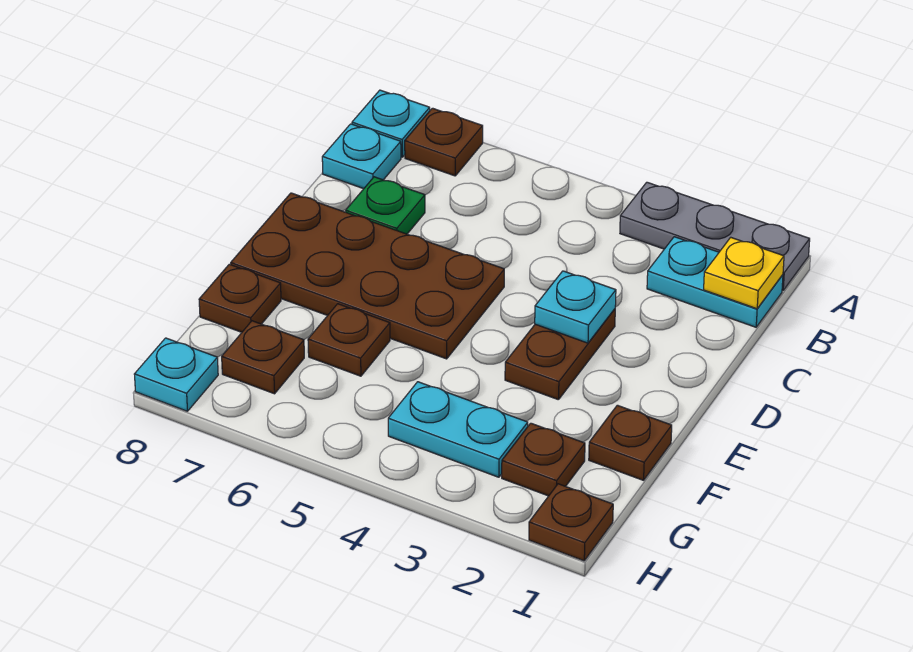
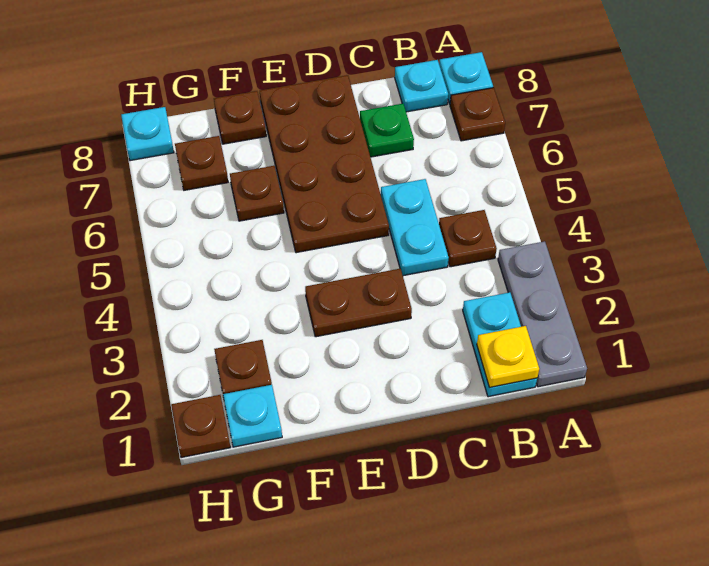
cyan 1x1 plate [535,271,616,343] -> cyan 1x1 plate moved to [223,385,282,447]
brown 1x1 plate [589,405,672,480] -> brown 1x1 plate moved to [439,210,497,267]
cyan 1x2 plate [388,382,528,477] -> cyan 1x2 plate moved to [381,179,449,276]

